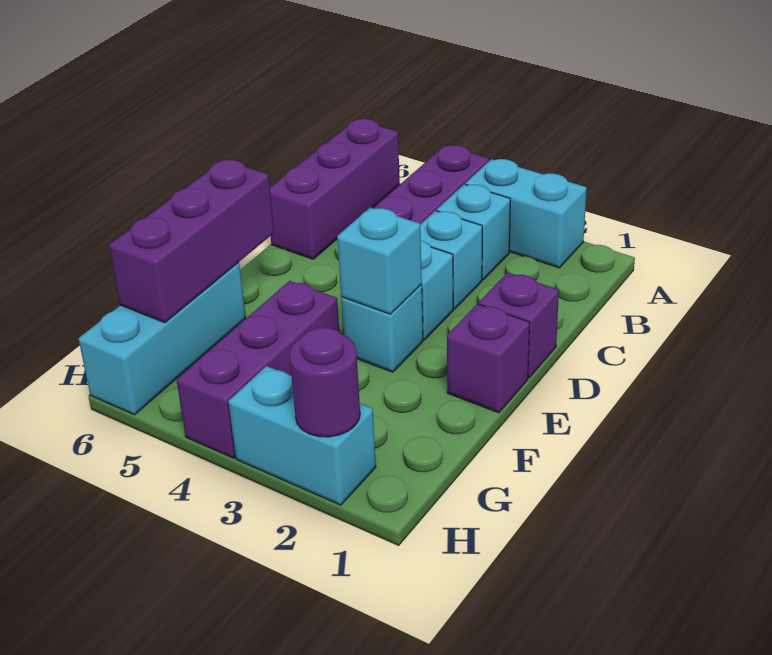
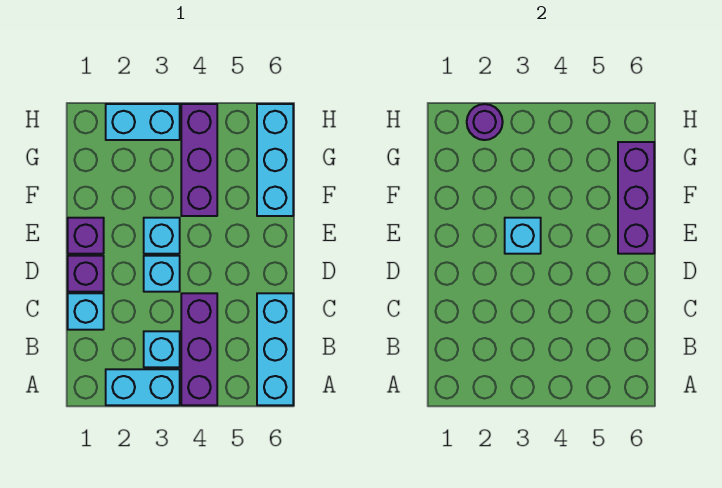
purple 1x3 brick [270,119,400,259] -> cyan 1x3 brick [257,293,293,405]
cyan 1x1 brick [420,211,482,309] -> cyan 1x1 brick moved to [68,293,104,330]

